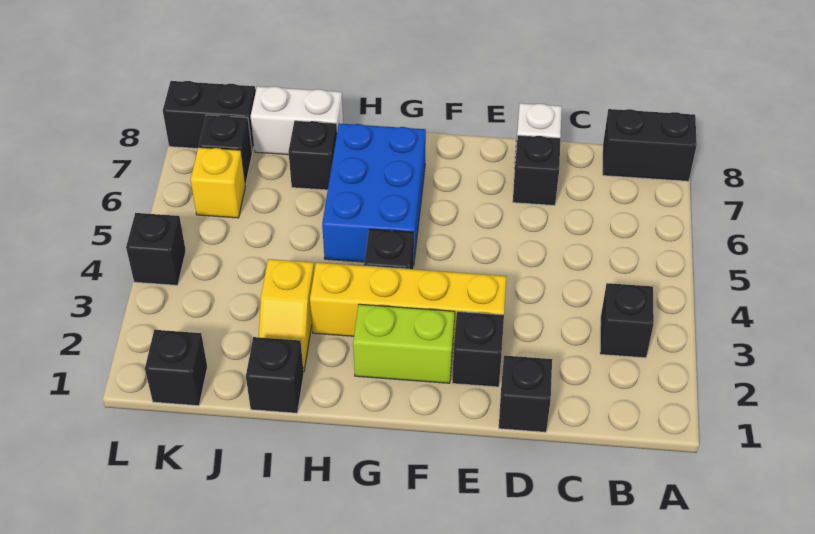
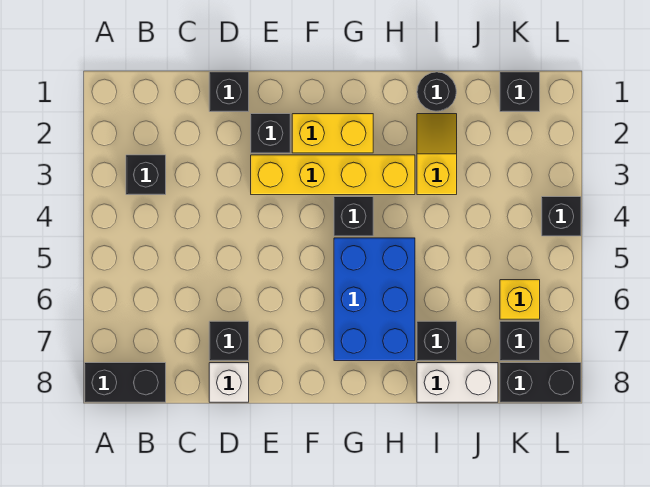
lime 1x2 brick [353,304,455,383] -> yellow 1x2 brick [292,114,373,153]
black 1x1 brick [246,337,304,413] -> black 1x1 round brick [417,72,456,111]

